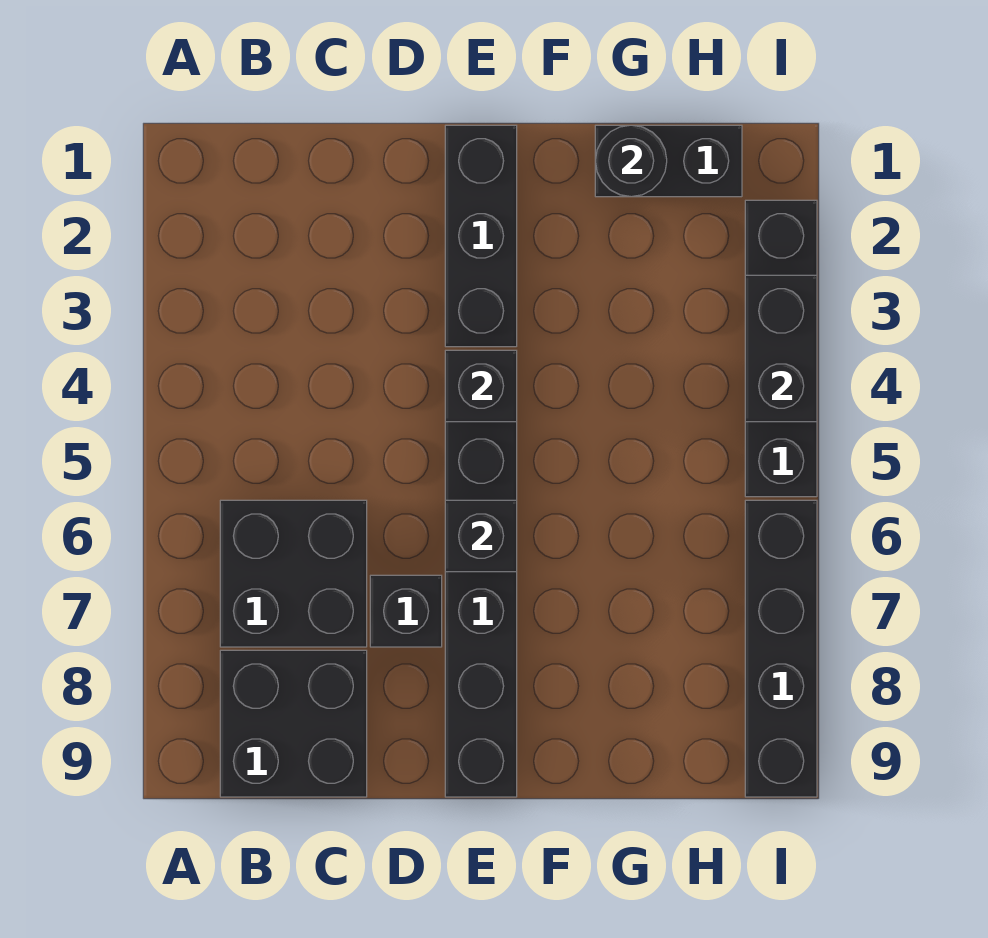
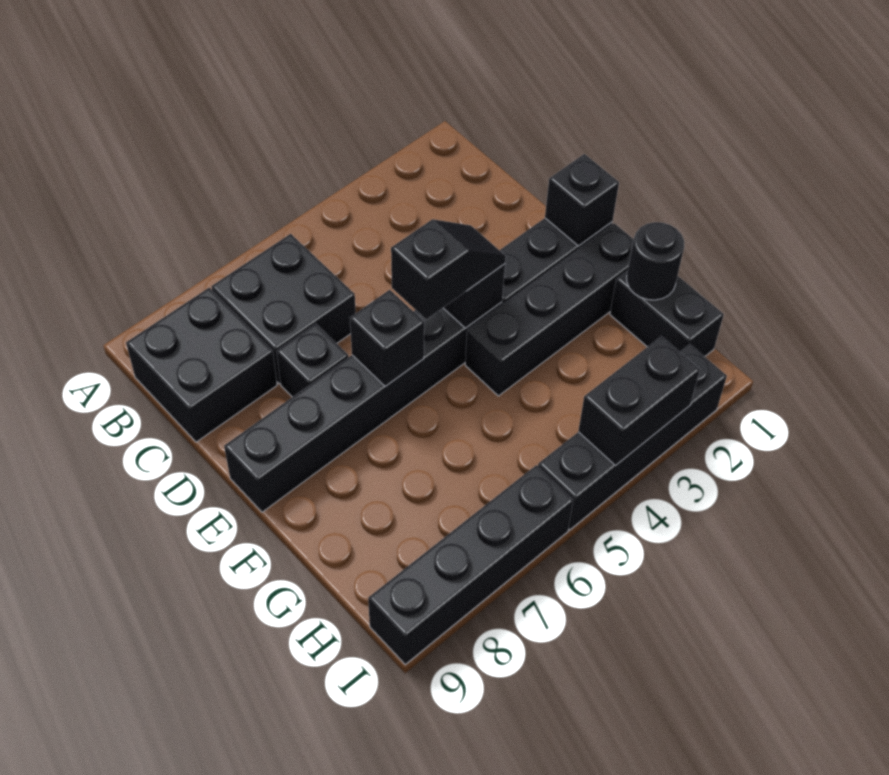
none -> black 1x1 brick [545,154,619,246]
none -> black 1x2 slope [391,219,506,319]
none -> black 1x4 brick [465,223,634,396]

